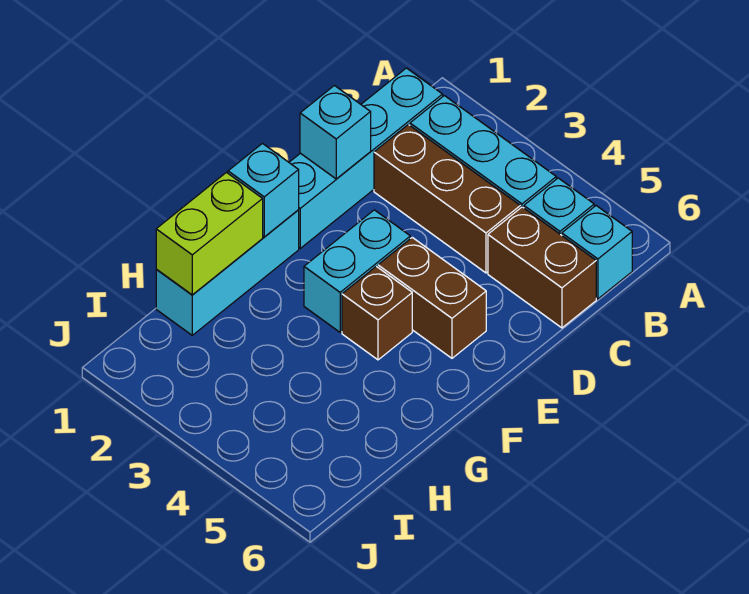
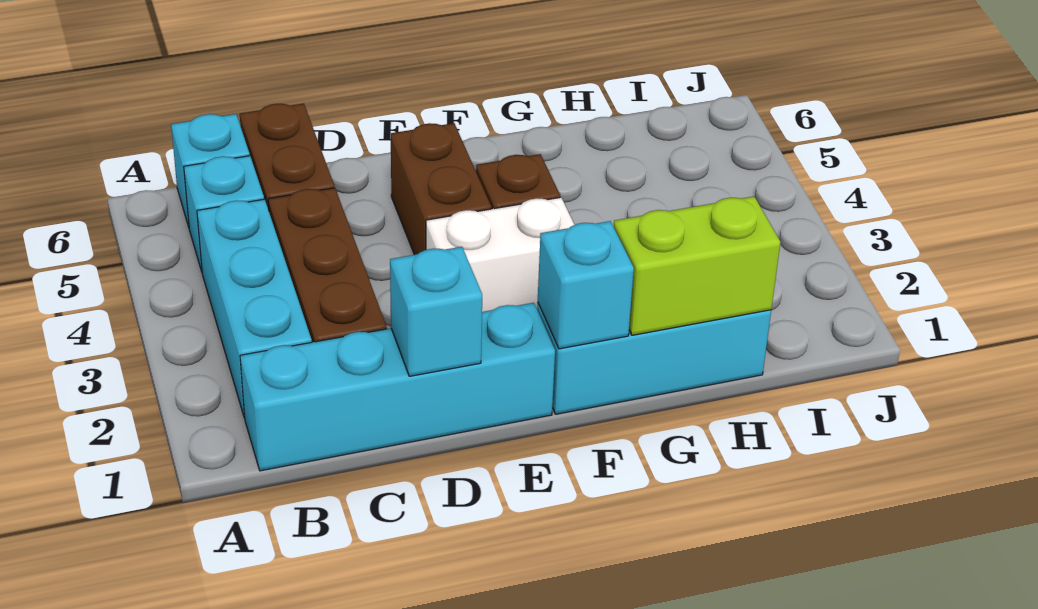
cyan 1x2 brick [304,210,410,332] -> white 1x2 brick [426,197,574,312]

